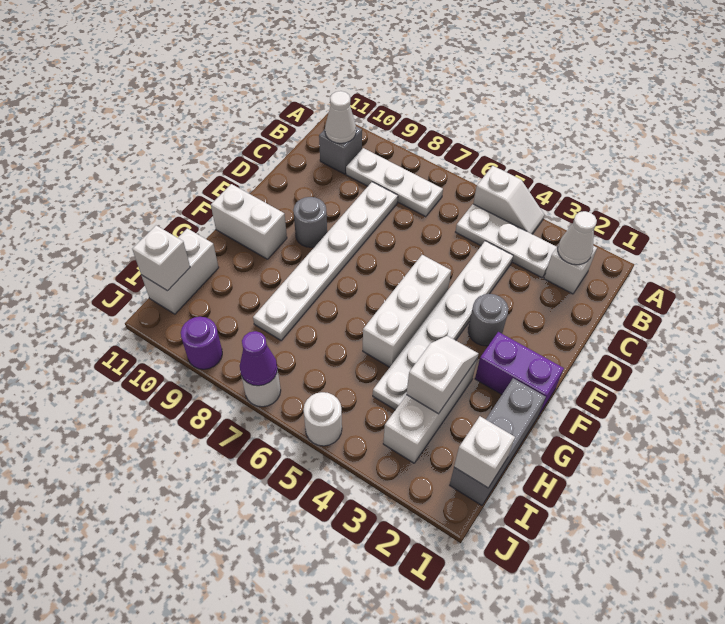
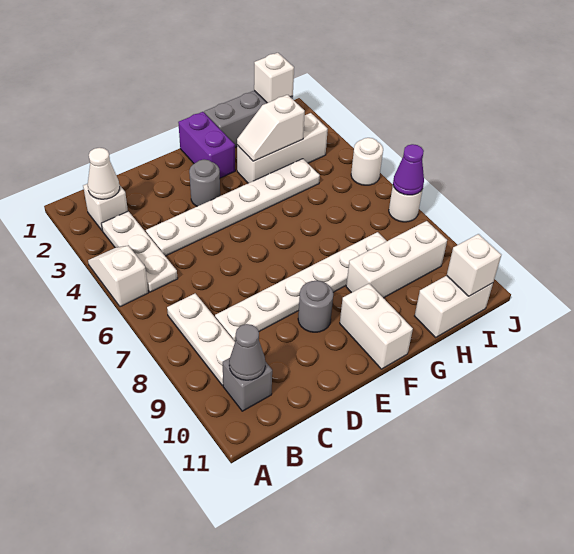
white 1x1 cone [325,91,356,143] -> grey 1x1 cone [229,324,265,380]
white 1x3 brick [363,255,451,367] -> white 1x3 brick moved to [346,221,447,298]
purple 1x1 round brick [181,317,222,369] -> none

